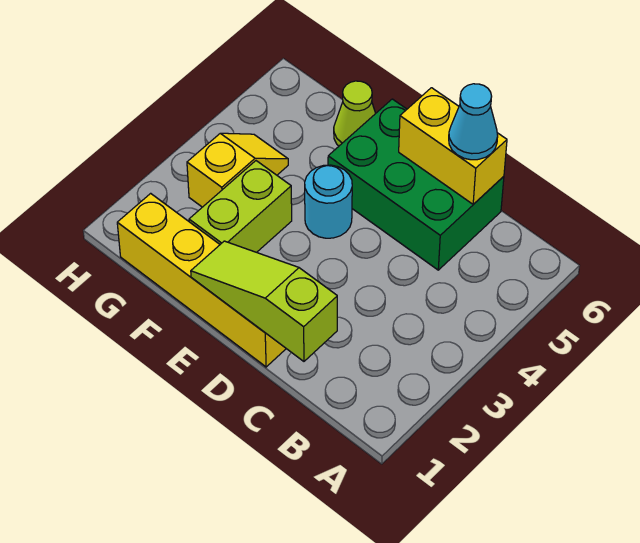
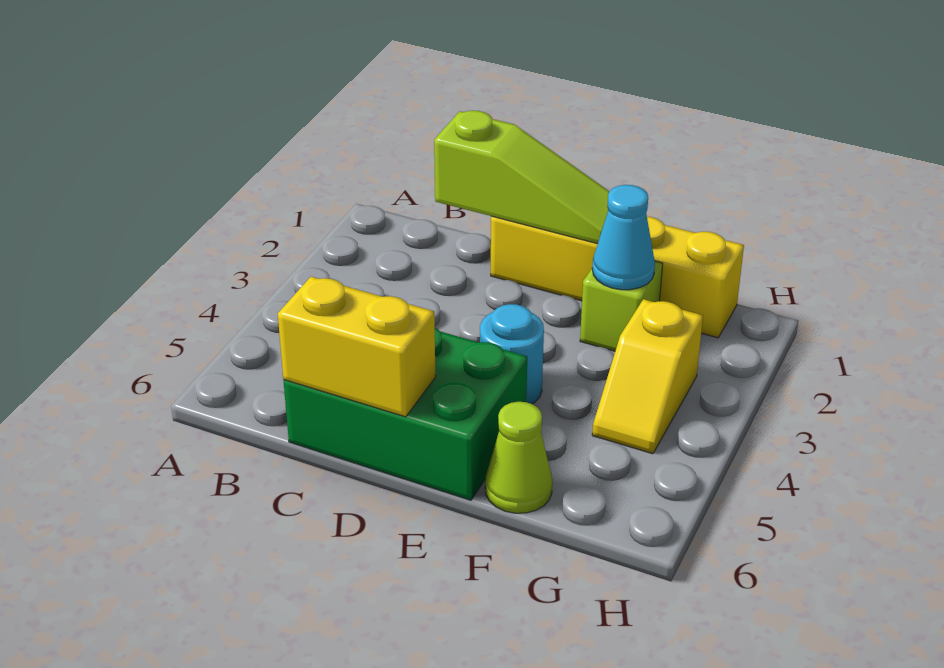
cyan 1x1 cone [449,84,498,160] -> cyan 1x1 cone moved to [592,185,655,290]
lime 1x2 brick [189,161,292,252] -> lime 1x1 brick [580,261,663,351]

